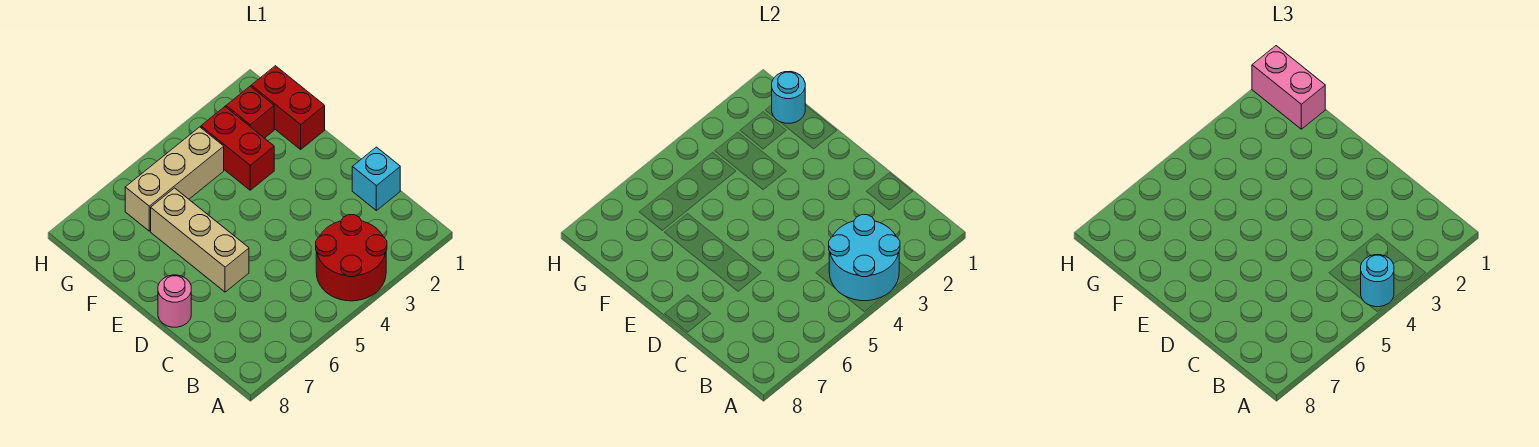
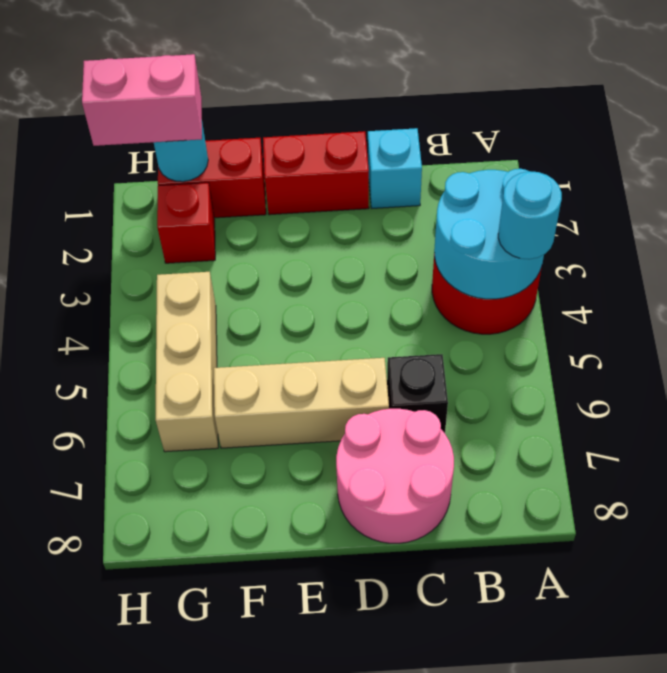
none -> black 1x1 brick [387,354,448,433]
pink 1x1 round brick [158,275,191,327] -> pink 2x2 round brick [336,409,454,543]
red 1x2 brick [201,107,274,190] -> red 1x2 brick moved to [263,131,369,215]

